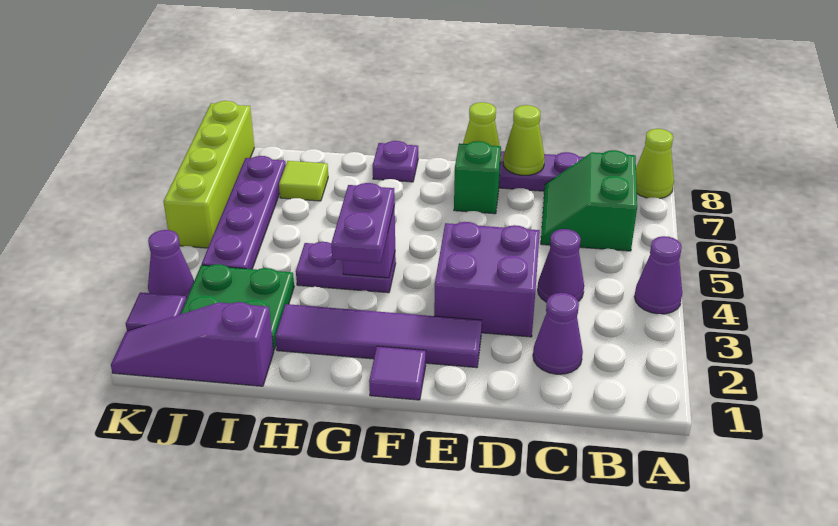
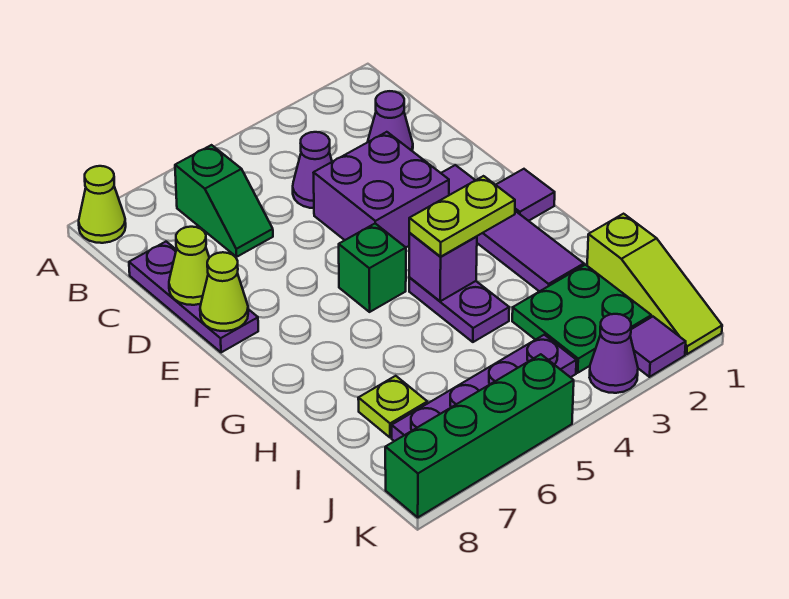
purple 1x1 cone [634,236,682,314] -> none
green 2x2 slope [541,150,637,251] -> green 1x2 slope [175,145,273,257]
green 1x1 brick [454,141,501,214] -> green 1x1 brick moved to [339,224,406,312]
purple 1x2 plate [331,183,395,263] -> lime 1x2 plate [409,176,515,257]
purple 1x1 plate [373,141,418,182] -> none
purple 1x3 slope [111,302,274,386] -> lime 1x3 slope [587,214,722,354]
lime 1x1 tile [279,161,328,201] -> lime 1x1 plate [358,376,427,438]
lime 1x4 brick [163,101,255,248] -> green 1x4 brick [385,354,574,517]

